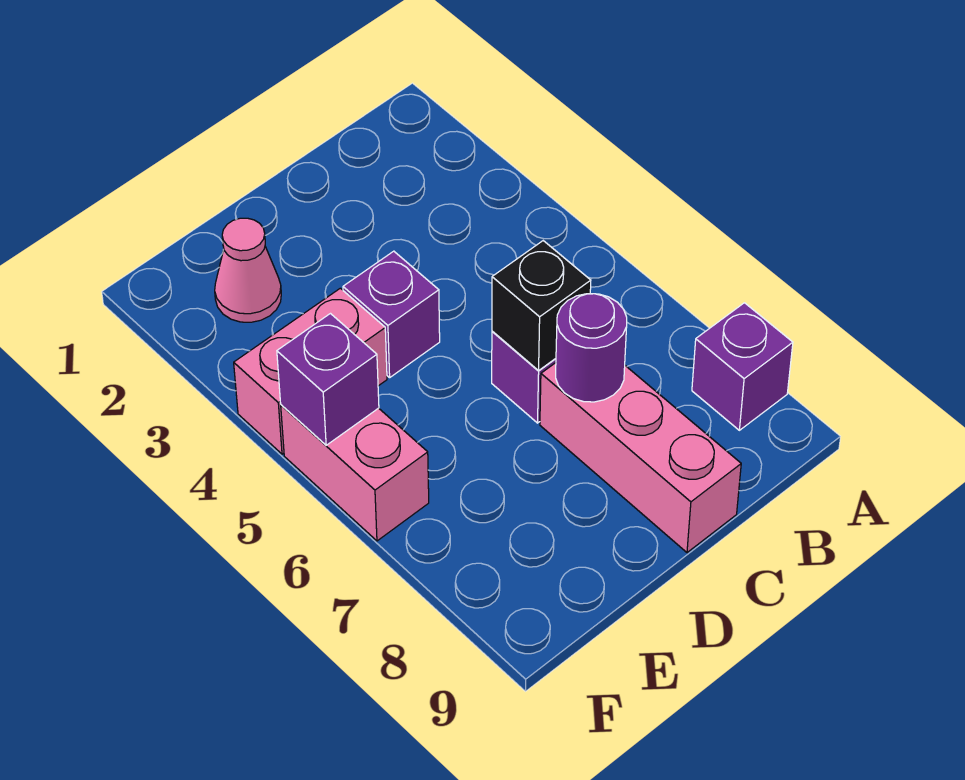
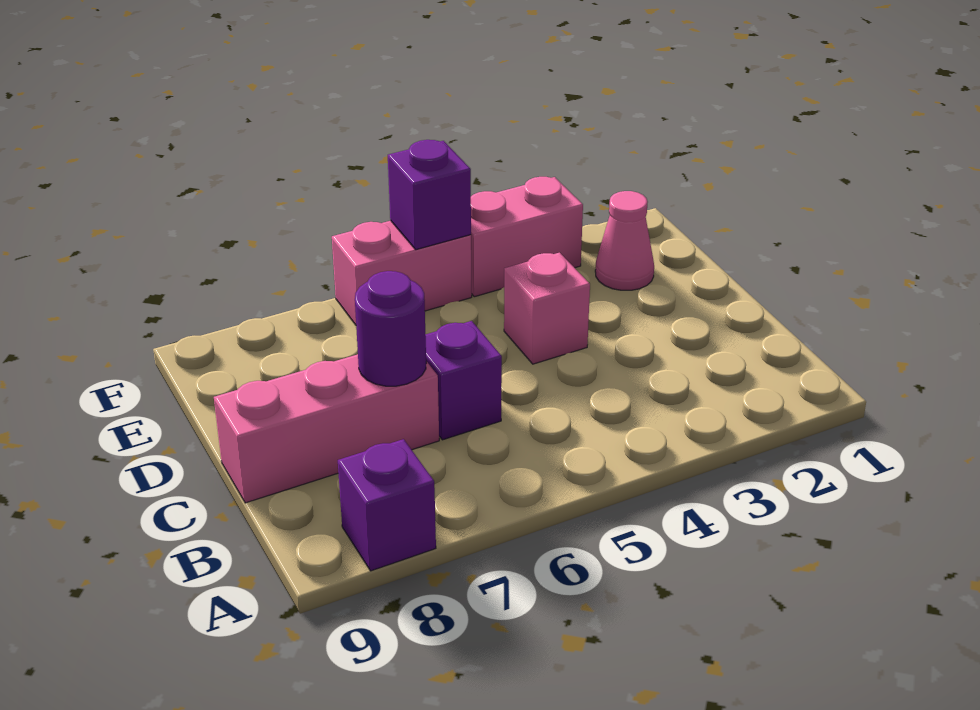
black 1x1 brick [492,241,591,370] -> none
purple 1x1 brick [343,251,440,377] -> pink 1x1 brick [504,253,590,364]
pink 1x2 brick [234,288,387,454] -> pink 1x2 brick turned to [471,177,583,297]

